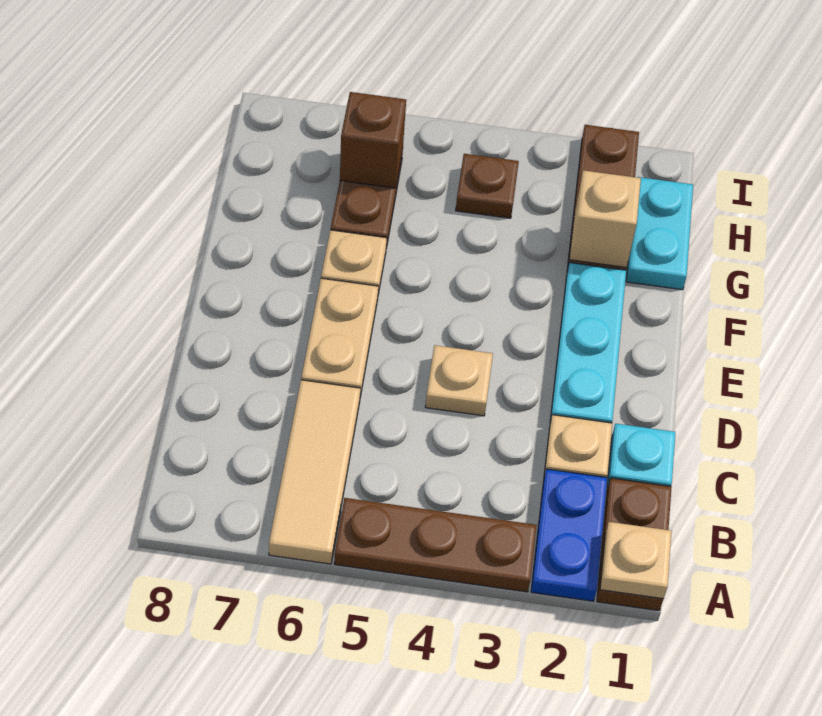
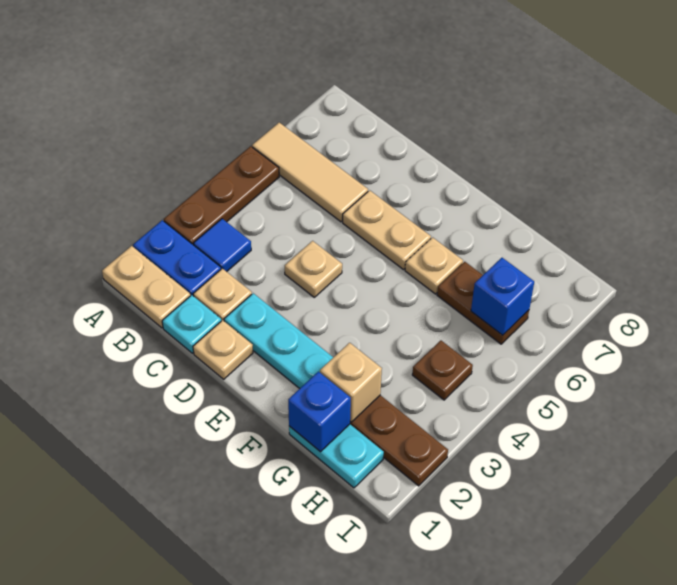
brown 1x2 plate [597,478,672,611] -> tan 1x2 plate [102,246,191,328]
tan 1x1 plate [600,522,672,599] -> tan 1x1 plate moved to [193,320,253,379]
none -> blue 1x1 tile [194,219,251,272]
none -> blue 1x1 brick [288,372,351,452]
brown 1x1 brick [340,92,406,188] -> blue 1x1 brick [471,258,534,335]

